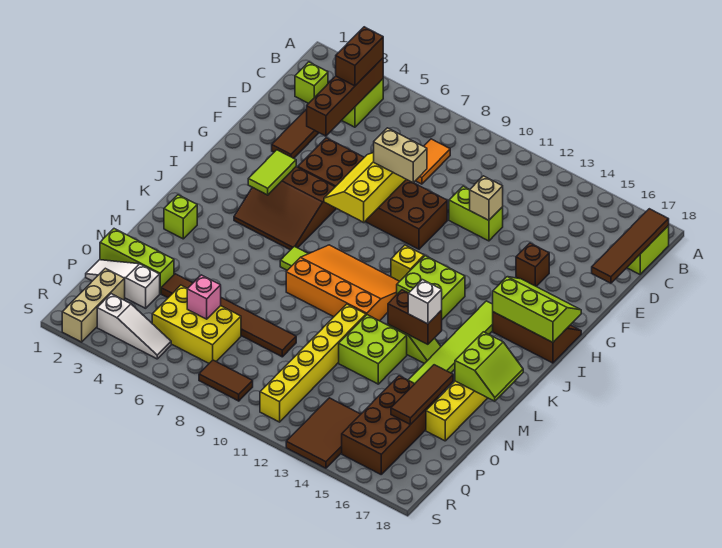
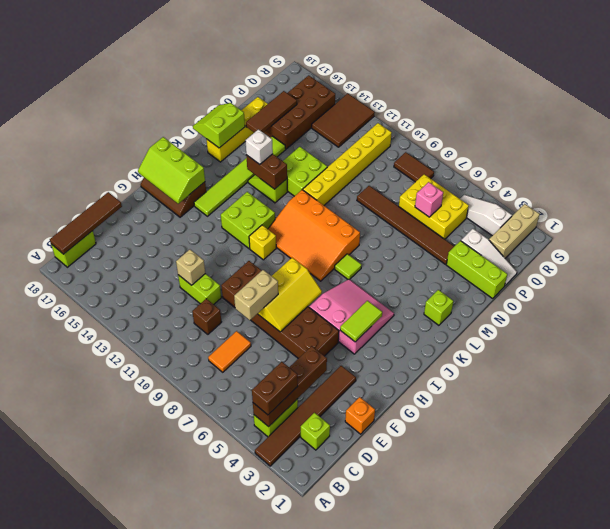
none -> orange 1x1 brick [345,397,375,434]
tan 1x2 brick [374,128,427,183] -> tan 1x2 brick turned to [234,270,278,320]
brown 1x1 brick [516,243,549,286] -> brown 1x1 brick moved to [192,299,221,334]
brown 3x3 slope [234,167,336,250] -> pink 3x3 slope [309,279,394,354]

